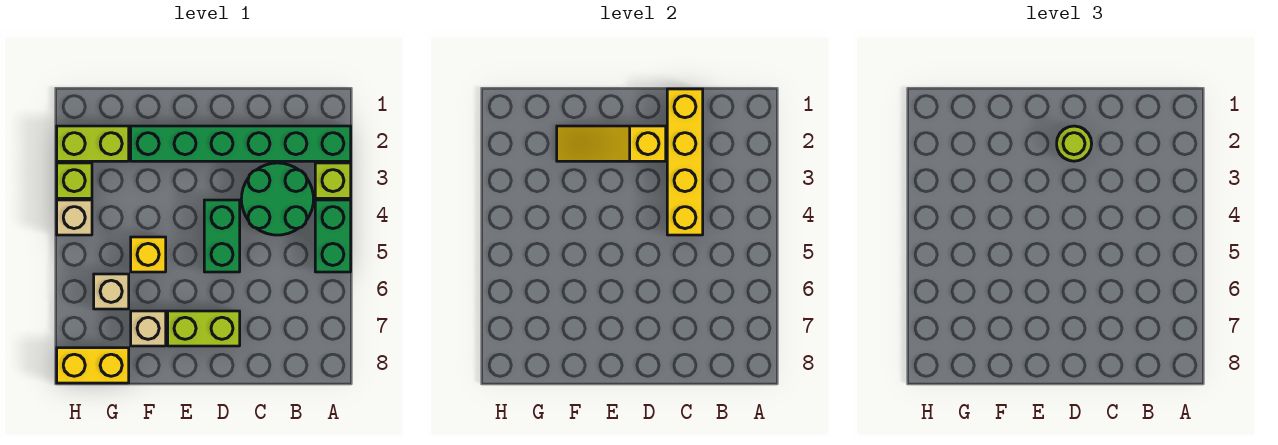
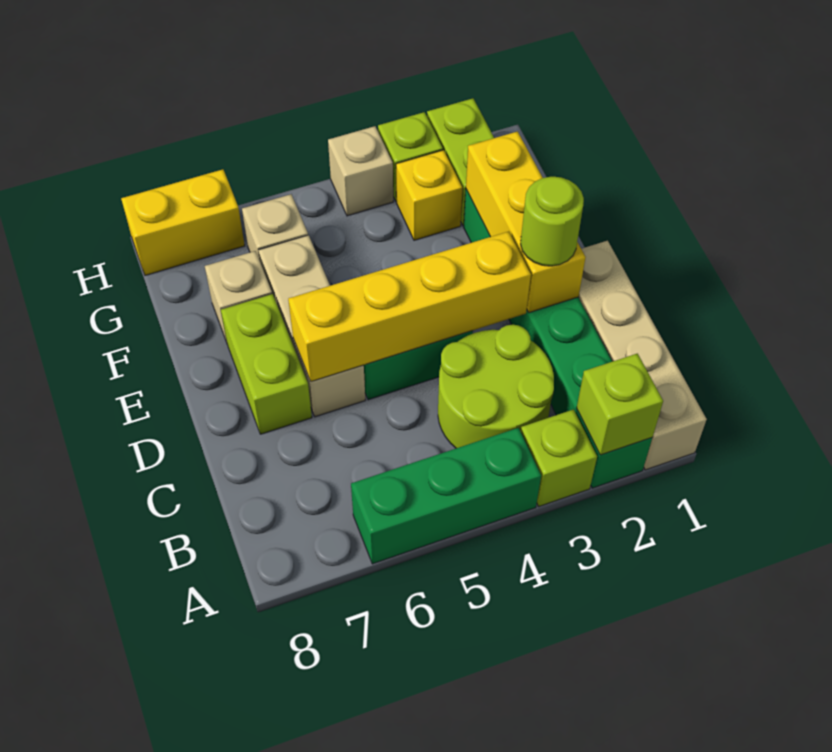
none -> tan 1x4 brick [579,241,707,470]
none -> lime 1x1 brick [576,354,663,455]
green 1x2 brick [315,200,351,272] -> green 1x3 brick [351,428,541,564]
green 2x2 round brick [241,163,314,235] -> lime 2x2 round brick [438,325,554,448]
yellow 1x4 brick [667,89,703,235] -> yellow 1x4 brick moved to [288,231,531,382]
yellow 1x3 slope [557,126,666,161] -> yellow 1x3 brick [466,131,586,313]
none -> tan 1x3 brick [258,235,365,417]
yellow 1x1 brick [131,237,166,272] -> yellow 1x1 brick moved to [396,150,462,240]
yellow 1x2 brick [57,348,129,383] -> yellow 1x2 brick turned to [121,169,245,275]

